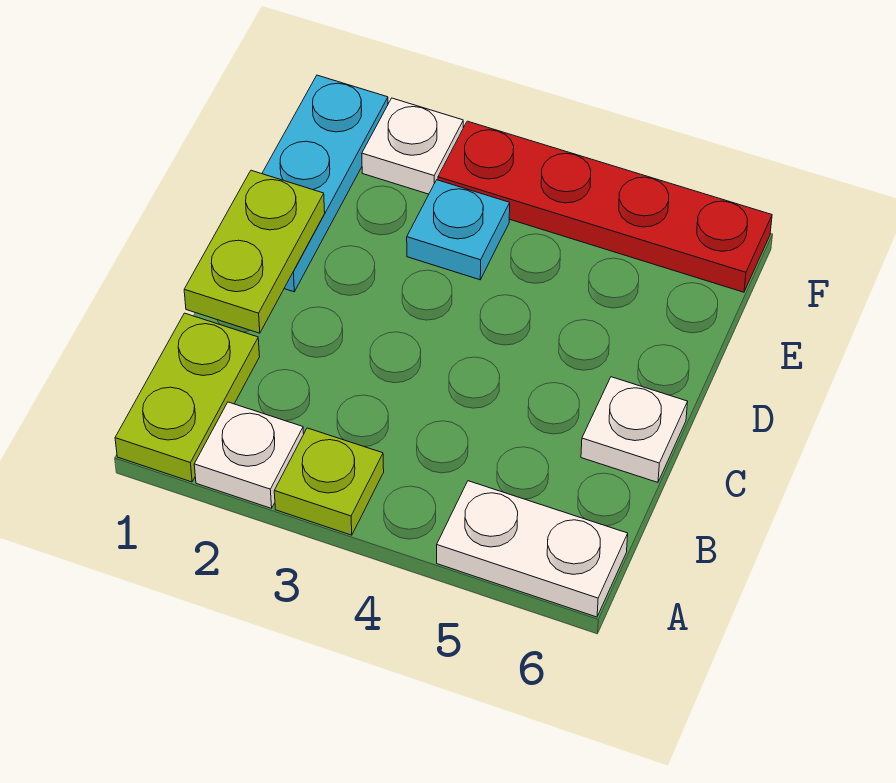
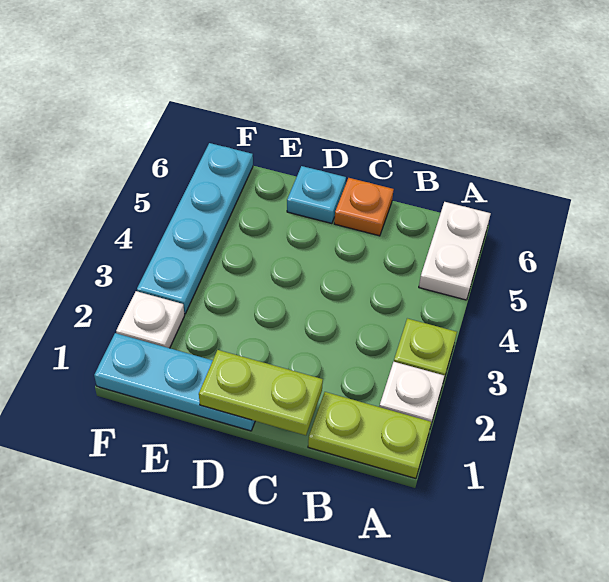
white 1x1 plate [581,377,688,482] -> orange 1x1 plate [334,178,394,236]
cyan 1x1 plate [407,180,510,280] -> cyan 1x1 plate moved to [287,166,346,224]
red 1x4 plate [438,121,772,292] -> cyan 1x4 plate [137,143,253,314]

